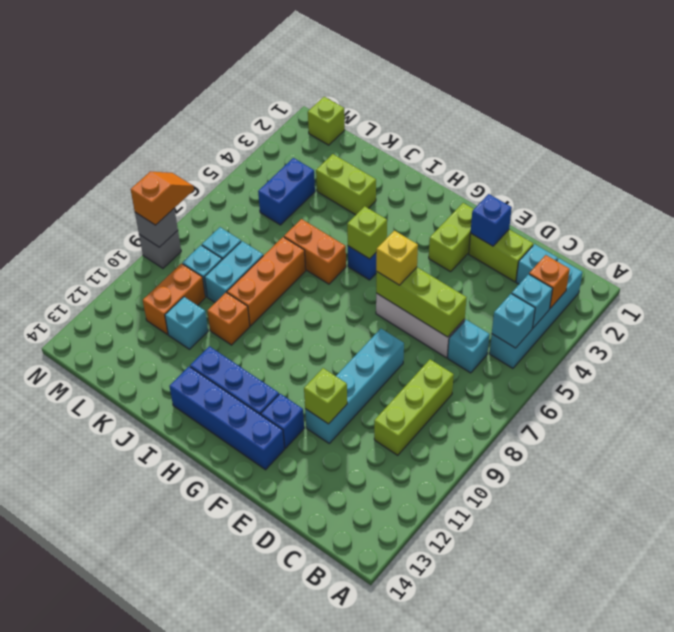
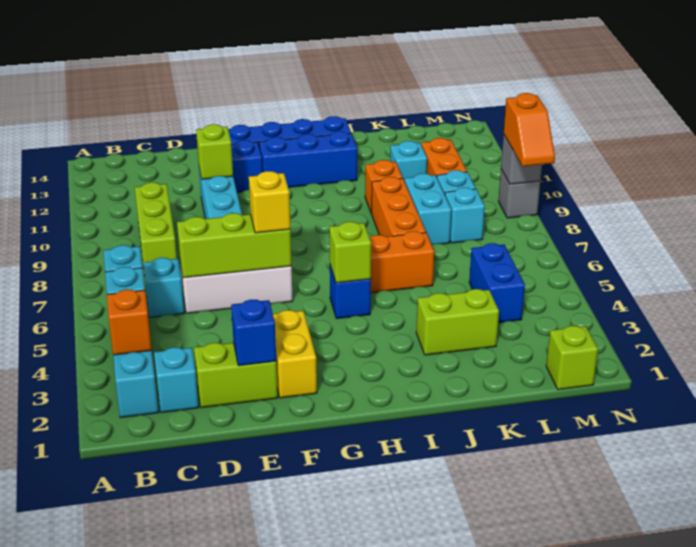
lime 1x2 brick [429,203,474,272] -> yellow 1x2 brick [273,310,317,398]

